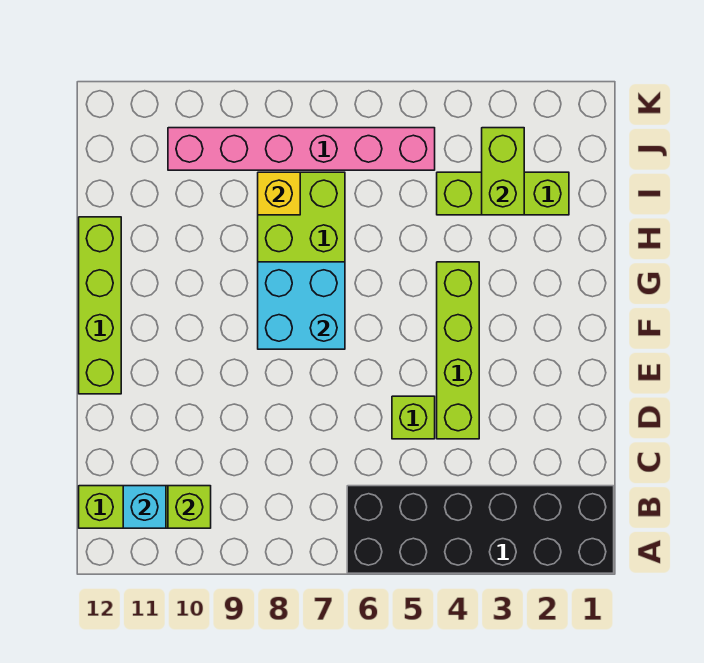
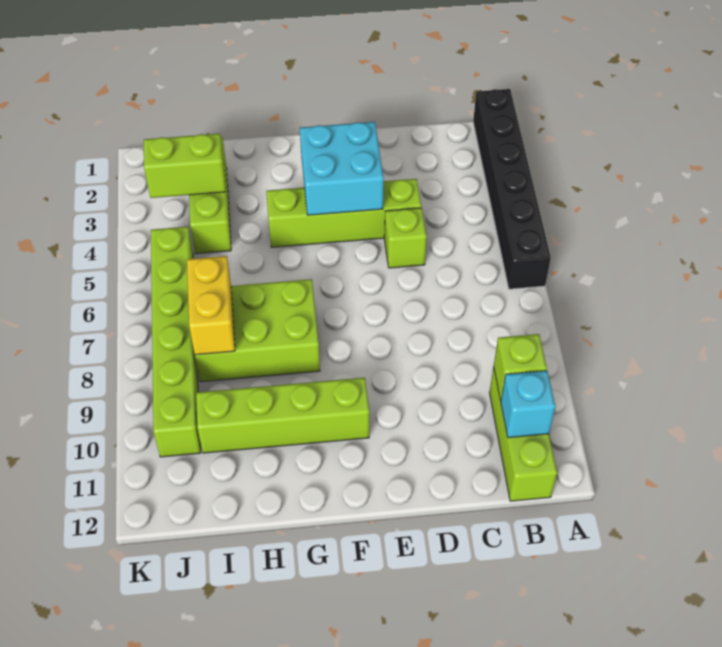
black 2x6 brick [347,486,614,573] -> black 1x6 brick [473,89,551,289]
lime 1x4 brick [79,217,121,394] -> lime 1x4 brick moved to [196,378,369,453]
cyan 2x2 brick [258,262,345,349] -> cyan 2x2 brick moved to [300,122,384,215]
yellow 1x1 brick [258,172,300,215] -> yellow 1x2 brick [187,256,235,355]
pink 1x6 brick [168,128,435,170] -> lime 1x6 brick [151,227,201,457]

